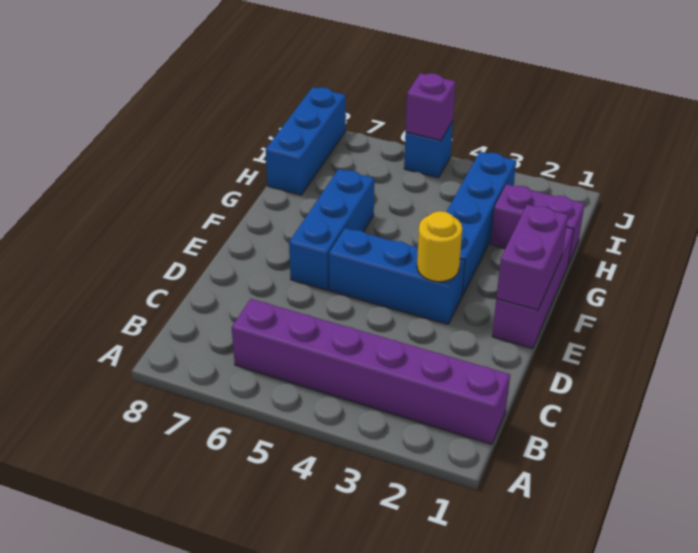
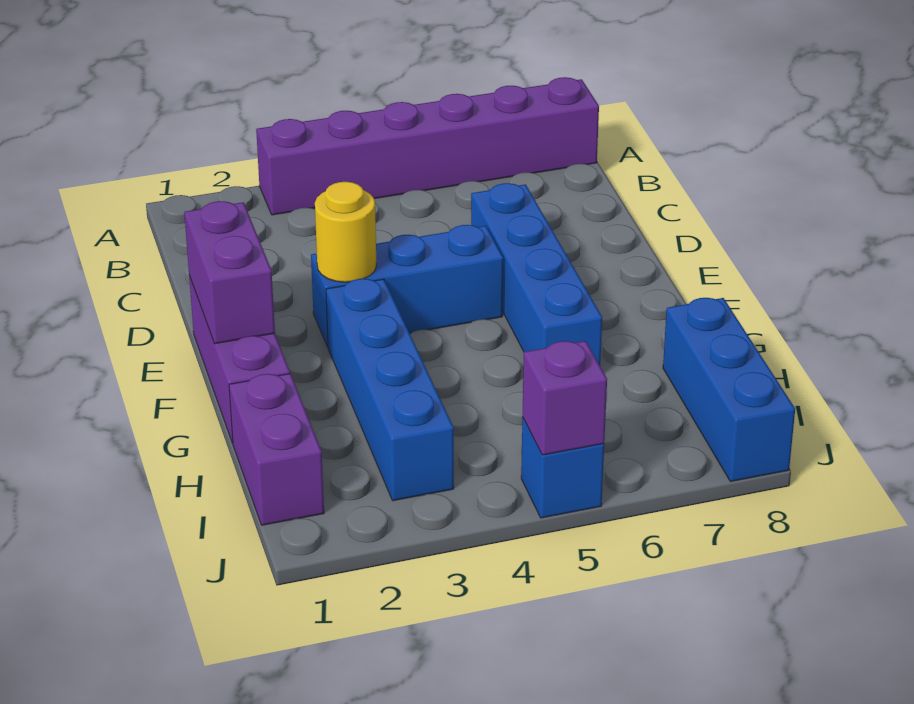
purple 1x6 brick [232,299,510,444] -> purple 1x6 brick moved to [256,77,599,215]
blue 1x3 brick [289,169,374,290] -> blue 1x4 brick [471,183,602,365]
purple 1x2 brick [491,184,584,265] -> purple 1x2 brick turned to [229,374,324,525]

